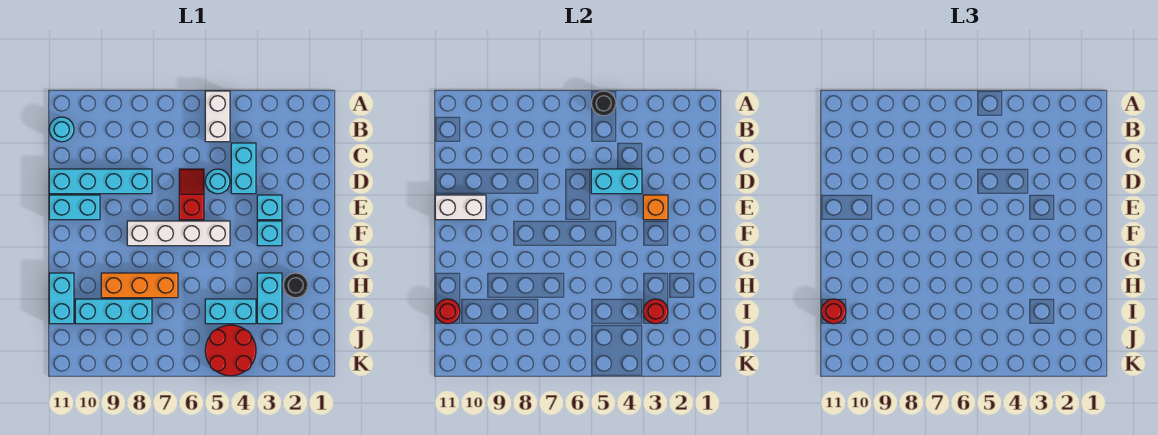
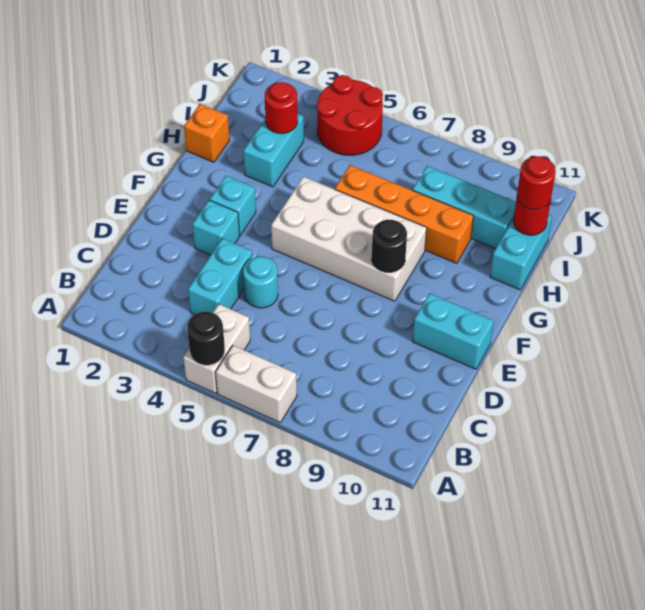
cyan 1x1 round brick [49,117,74,142] -> none
cyan 1x2 brick [591,169,642,194] -> none
red 1x2 slope [179,169,204,220] -> none
cyan 1x4 brick [49,169,152,194] -> none
orange 1x1 brick [643,195,668,220] -> orange 1x1 brick moved to [184,104,230,162]
white 1x2 brick [435,195,486,220] -> white 1x2 brick moved to [216,345,297,422]
white 1x4 brick [127,221,230,246] -> white 2x4 brick [271,177,427,301]
black 1x1 round brick [283,273,308,298] -> black 1x1 round brick moved to [372,220,407,272]
orange 1x3 brick [101,273,178,298] -> orange 1x4 brick [335,165,473,263]
cyan 1x2 brick [205,299,256,324] -> none

